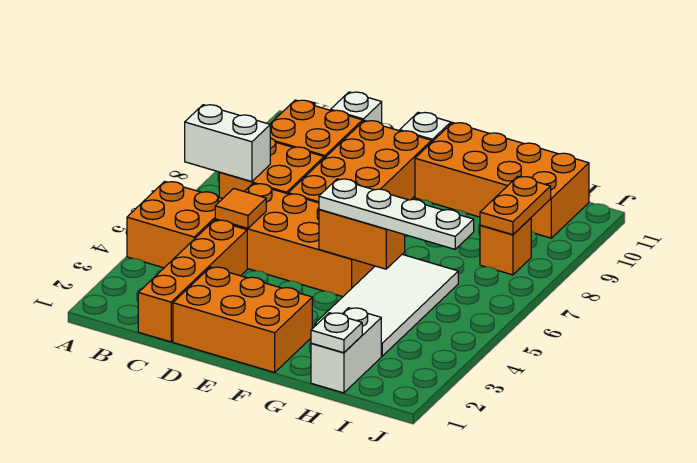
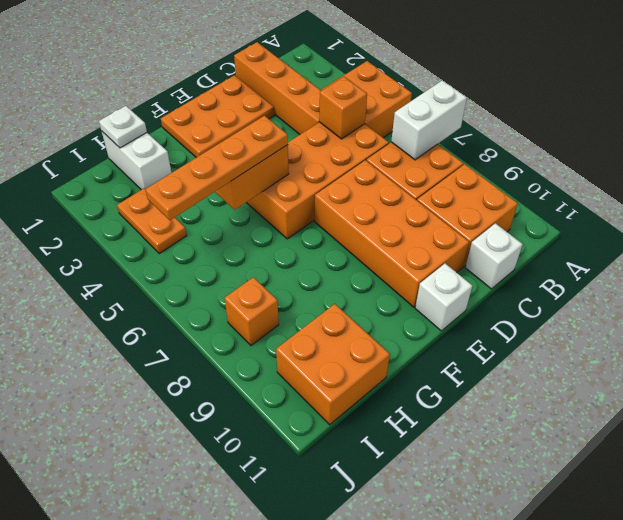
orange 1x1 tile [215,188,266,228] -> orange 1x1 brick [319,77,367,139]
orange 2x3 brick [173,267,312,372] -> orange 2x3 plate [161,75,274,158]
white 1x4 plate [319,179,474,249] -> orange 1x4 plate [145,116,288,220]
orange 2x4 brick [415,123,589,238] -> orange 2x2 brick [276,304,390,425]
white 2x4 tile [315,254,458,356] -> none
orange 1x2 plate [480,176,551,235] -> orange 1x2 plate moved to [117,188,187,253]

